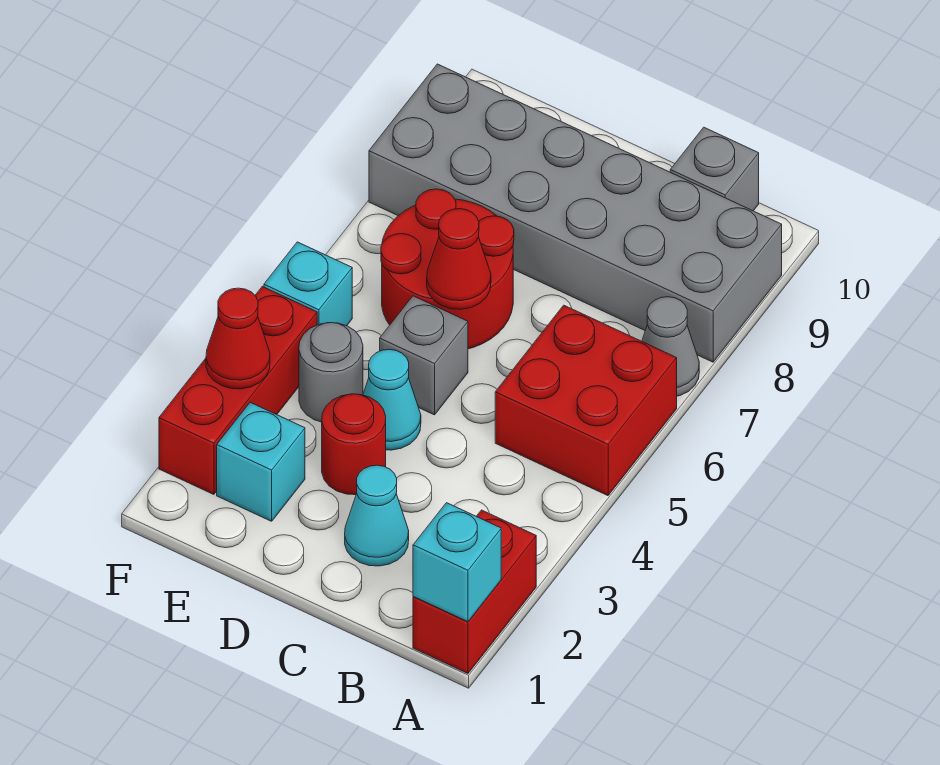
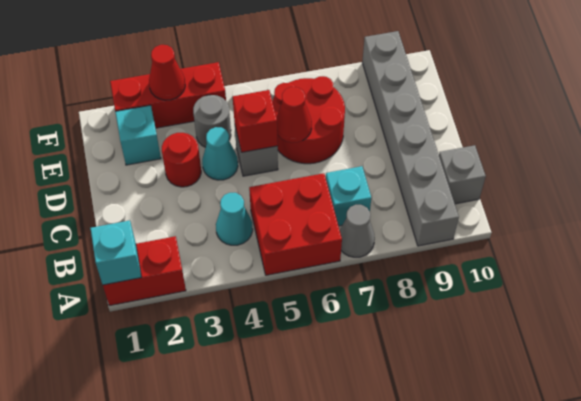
grey 2x6 brick [369,64,782,362] -> grey 1x6 brick [362,31,459,246]
cyan 1x1 cone [345,465,409,566] -> cyan 1x1 cone moved to [216,193,253,245]
none -> red 1x1 brick [233,90,278,152]
cyan 1x1 brick [264,242,352,326] -> cyan 1x1 brick moved to [326,166,371,226]

